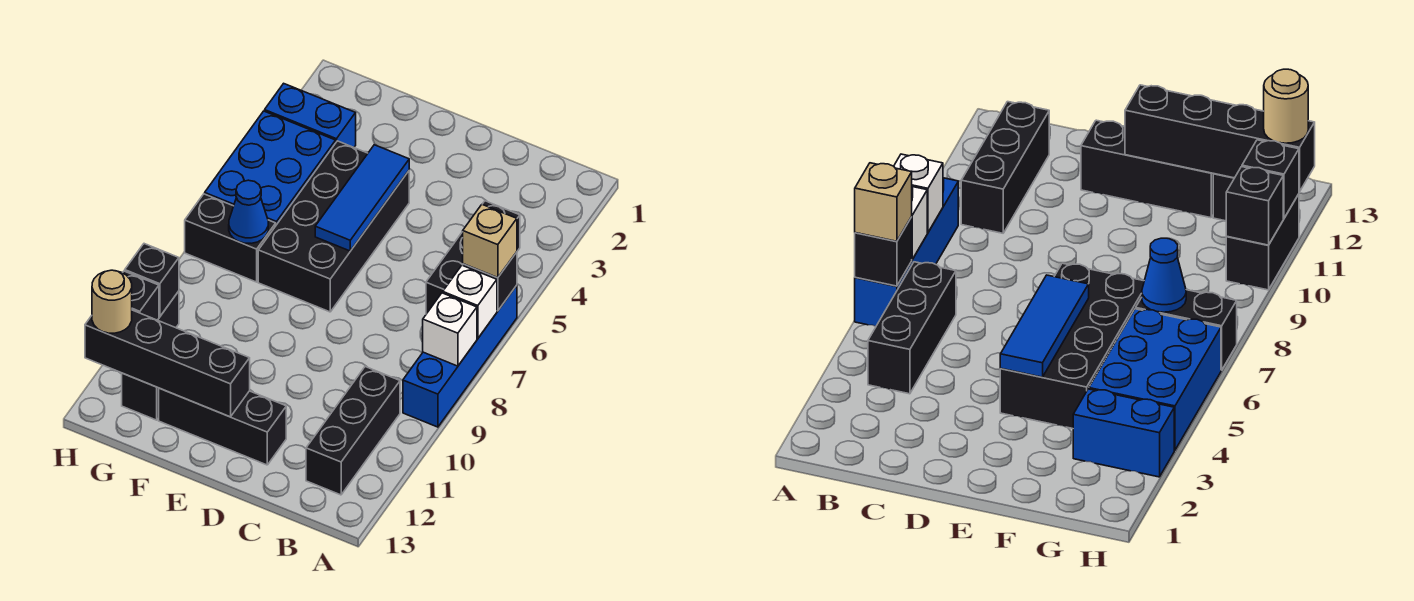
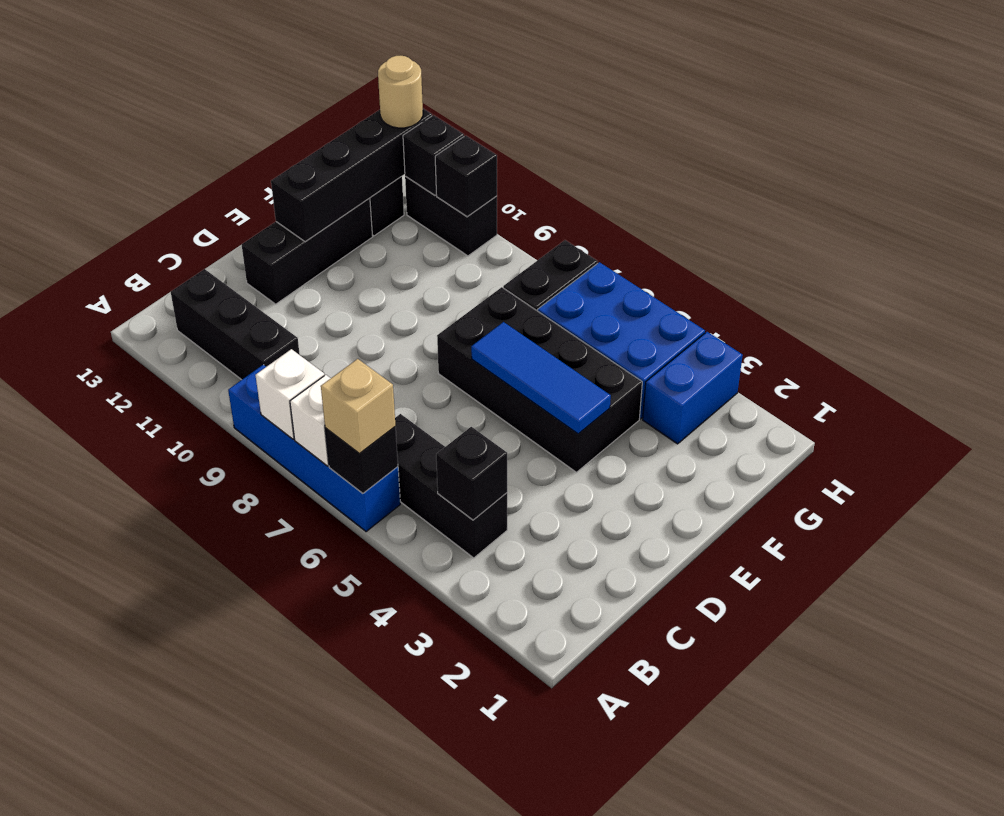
none -> black 1x1 brick [436,427,507,520]
blue 1x1 cone [229,180,268,243] -> none

